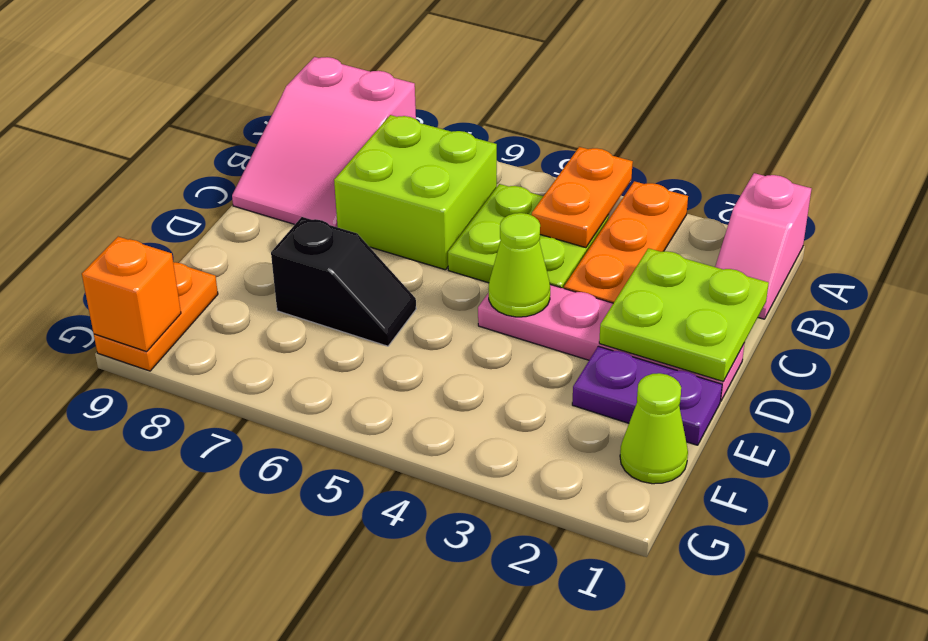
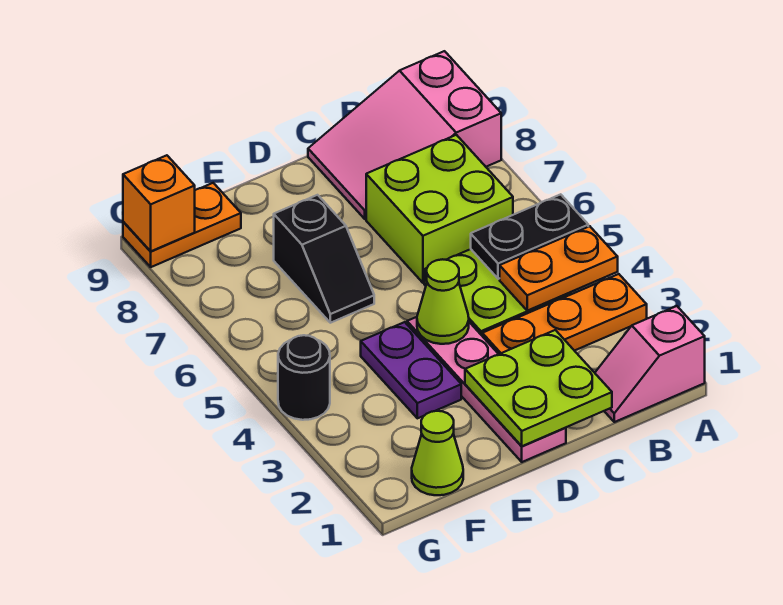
none -> black 1x2 plate [471,194,588,279]
purple 1x2 plate [572,346,722,445] -> purple 1x2 plate moved to [361,322,461,418]
none -> black 1x1 round brick [278,335,330,420]

